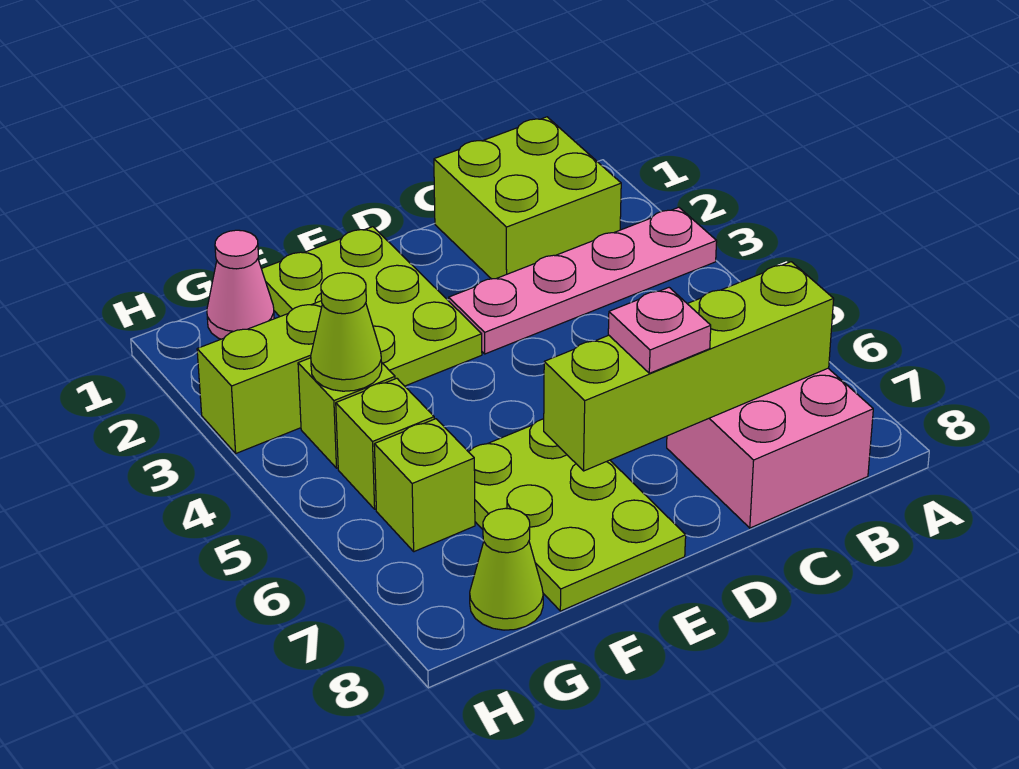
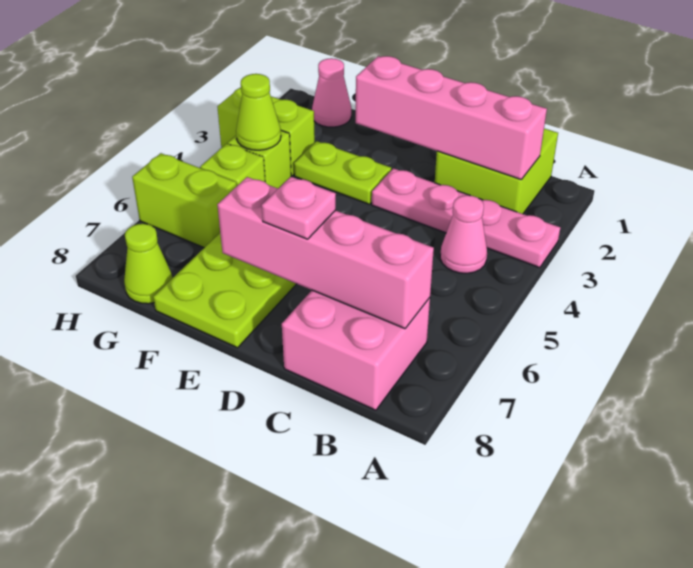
none -> pink 1x4 brick [355,56,547,180]
none -> pink 1x1 cone [440,195,487,273]
lime 1x4 brick [544,262,834,471] -> pink 1x4 brick [217,177,434,329]
lime 2x3 plate [262,227,482,386] -> lime 1x2 plate [294,141,391,204]
lime 1x1 brick [374,419,475,552] -> lime 1x2 brick [132,153,237,248]

